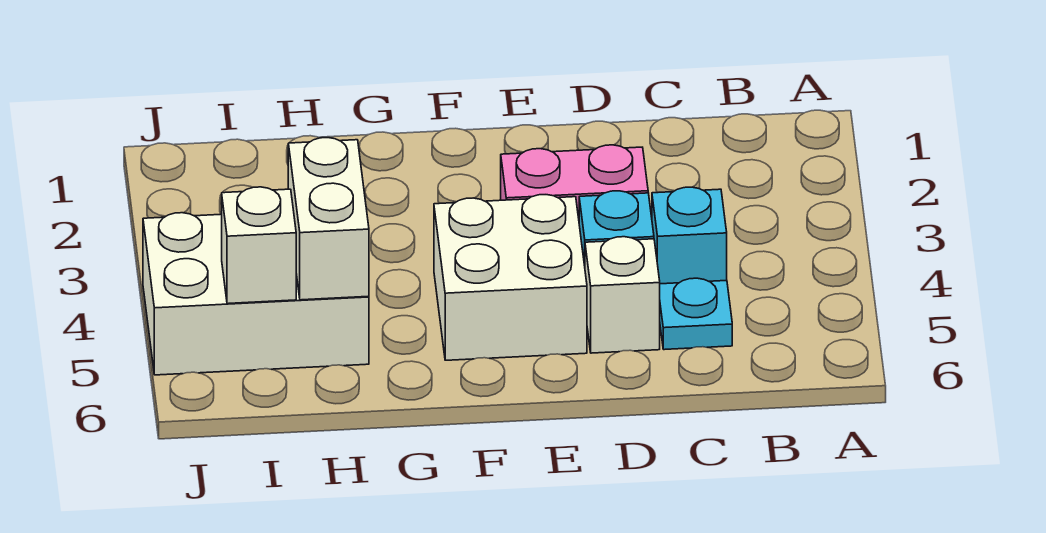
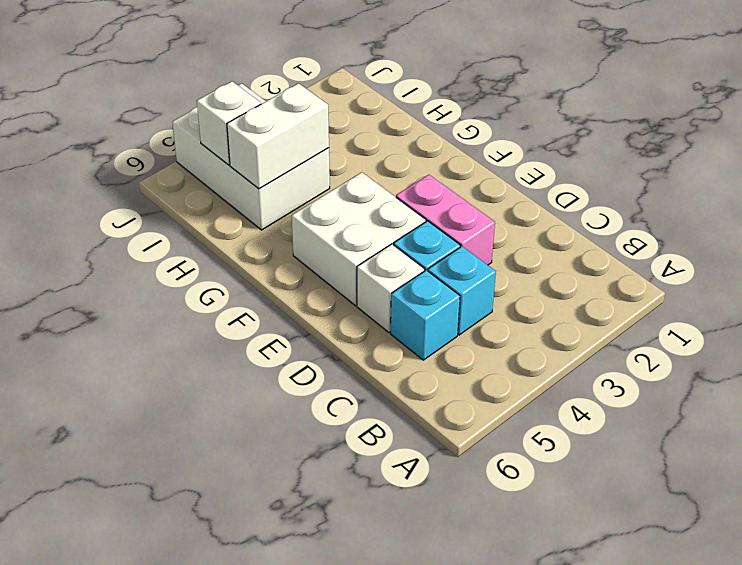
cyan 1x1 plate [660,278,732,350] -> cyan 1x1 brick [391,270,460,360]

